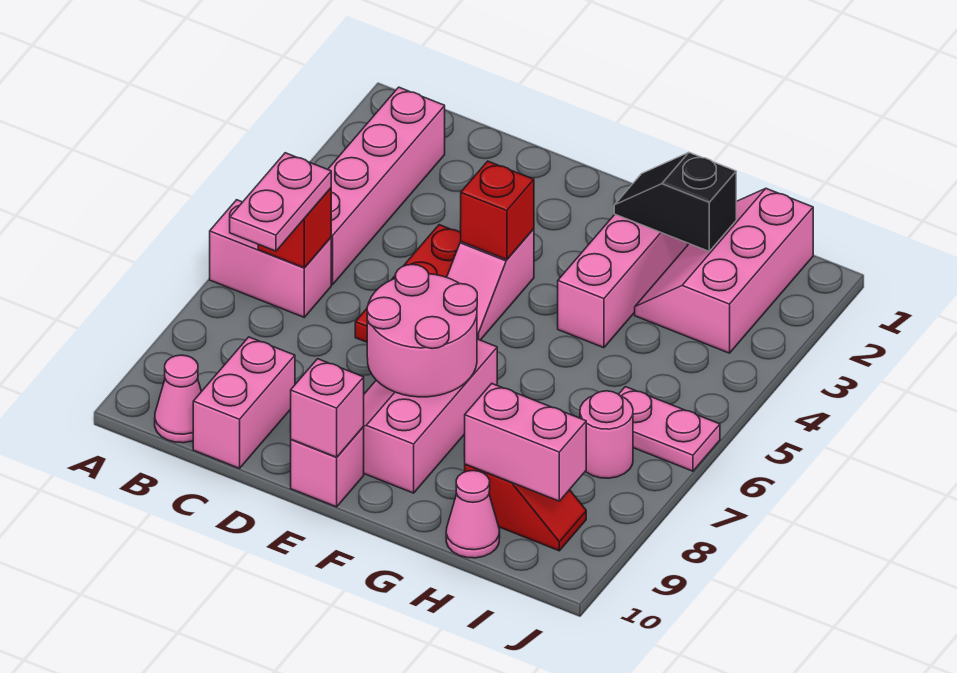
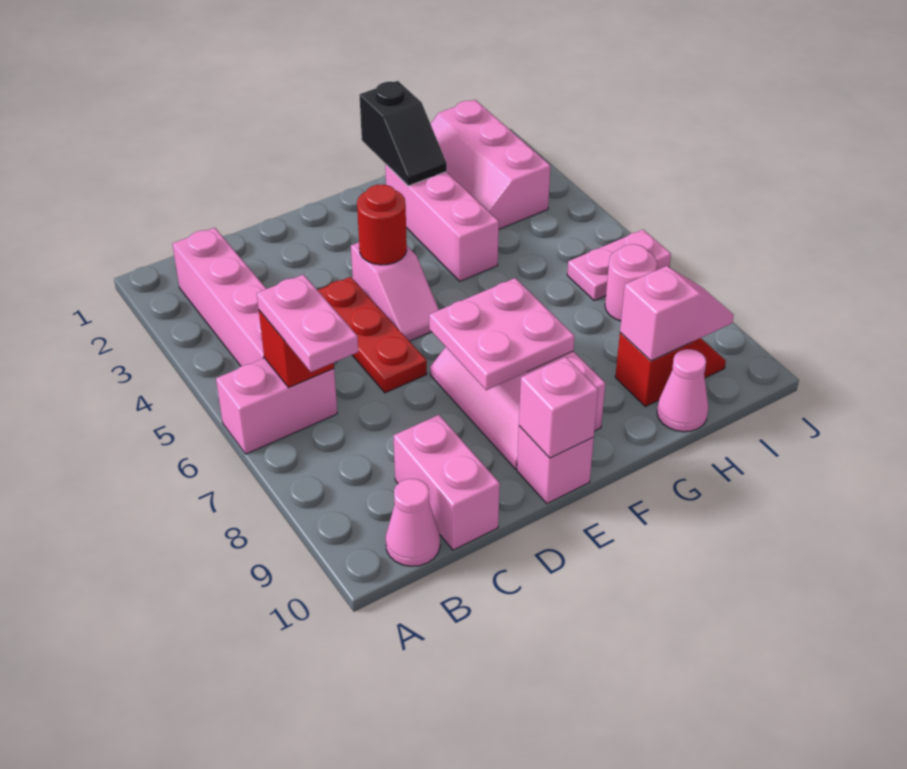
red 1x1 brick [460,161,534,260] -> red 1x1 round brick [357,184,407,265]
pink 2x2 round brick [367,264,477,397] -> pink 2x2 plate [429,278,575,390]
black 1x2 slope [614,153,736,251] -> black 1x2 slope turned to [360,81,447,186]
pink 1x2 brick [464,384,586,501] -> pink 1x2 slope [620,266,734,361]

